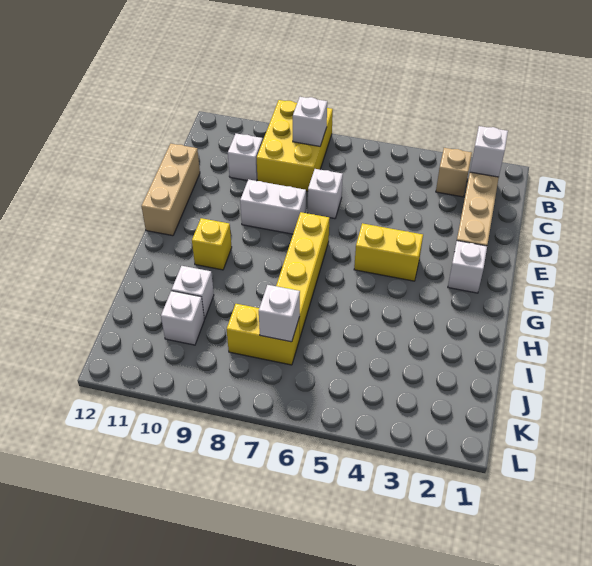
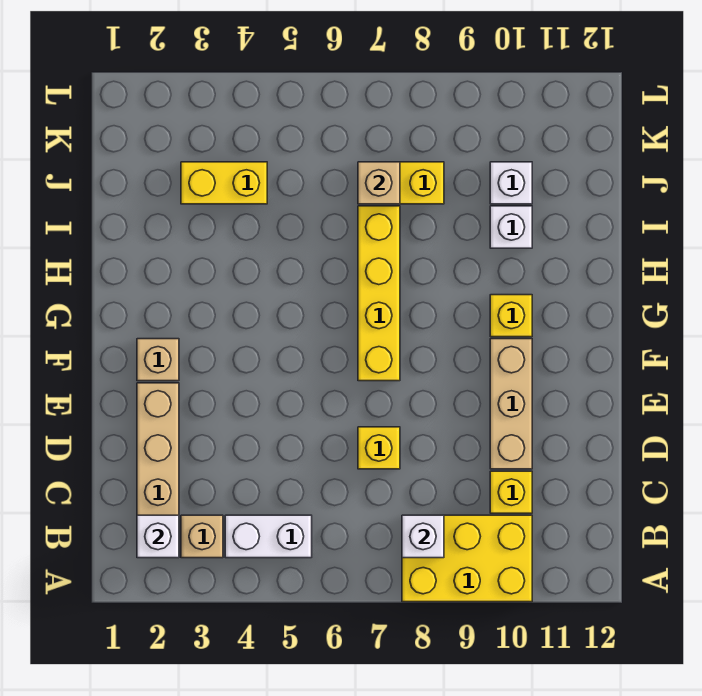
yellow 2x3 brick [257,100,333,191] -> yellow 2x3 brick turned to [402,515,532,602]
white 1x1 brick [228,134,263,181] -> yellow 1x1 brick [490,471,532,513]
white 1x1 brick [308,169,343,219] -> yellow 1x1 brick [358,427,400,469]
tan 1x3 brick [141,144,200,236] -> tan 1x3 brick moved to [490,339,532,469]
white 1x2 brick [240,179,306,234] -> white 1x2 brick moved to [225,515,312,558]
white 1x1 brick [448,241,487,293] -> tan 1x1 brick [137,339,179,381]
yellow 1x2 brick [354,223,423,281] -> yellow 1x2 brick moved to [181,162,267,204]
white 1x1 brick [259,285,300,342] -> tan 1x1 brick [358,162,400,204]

